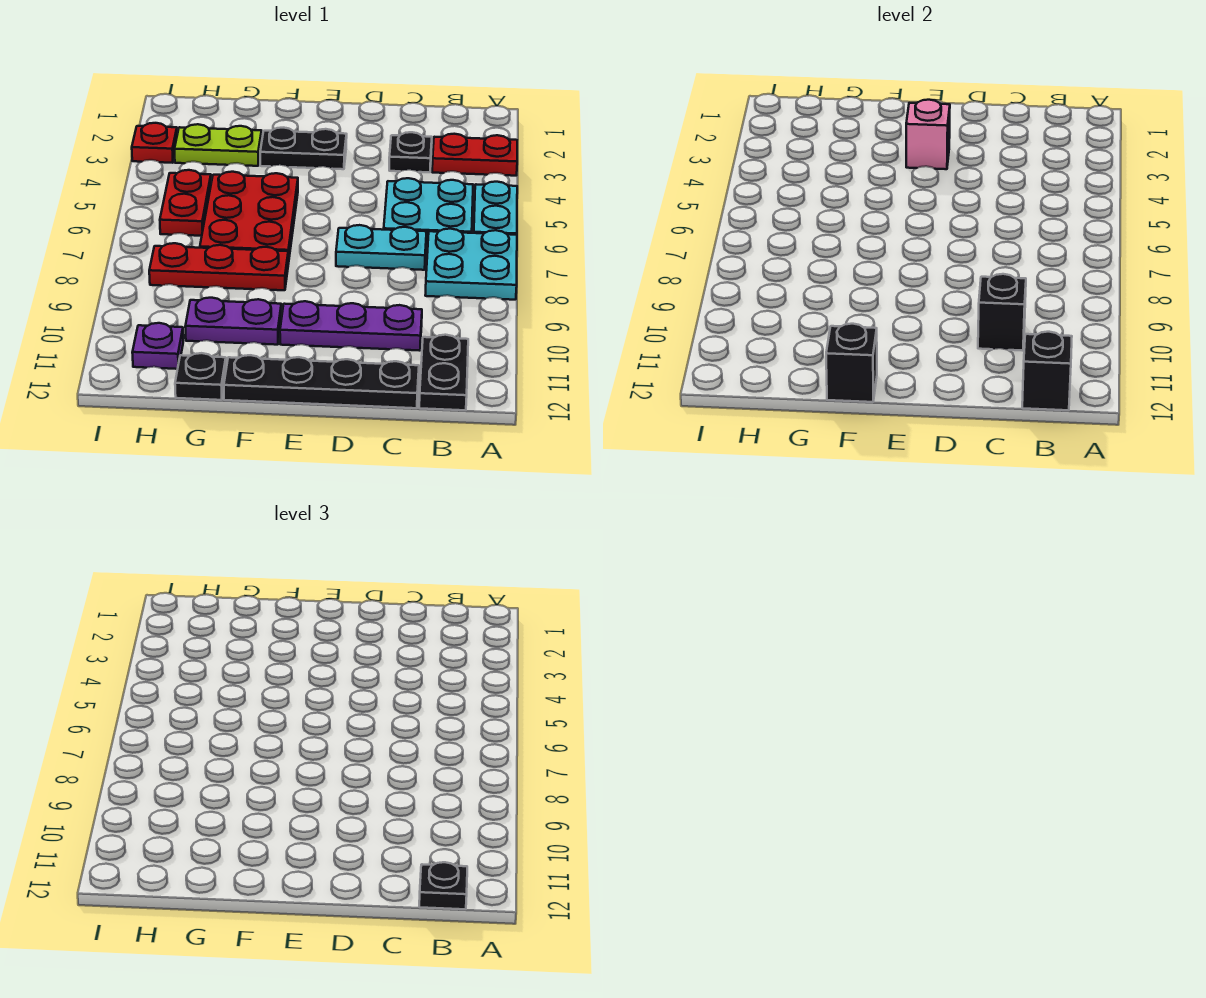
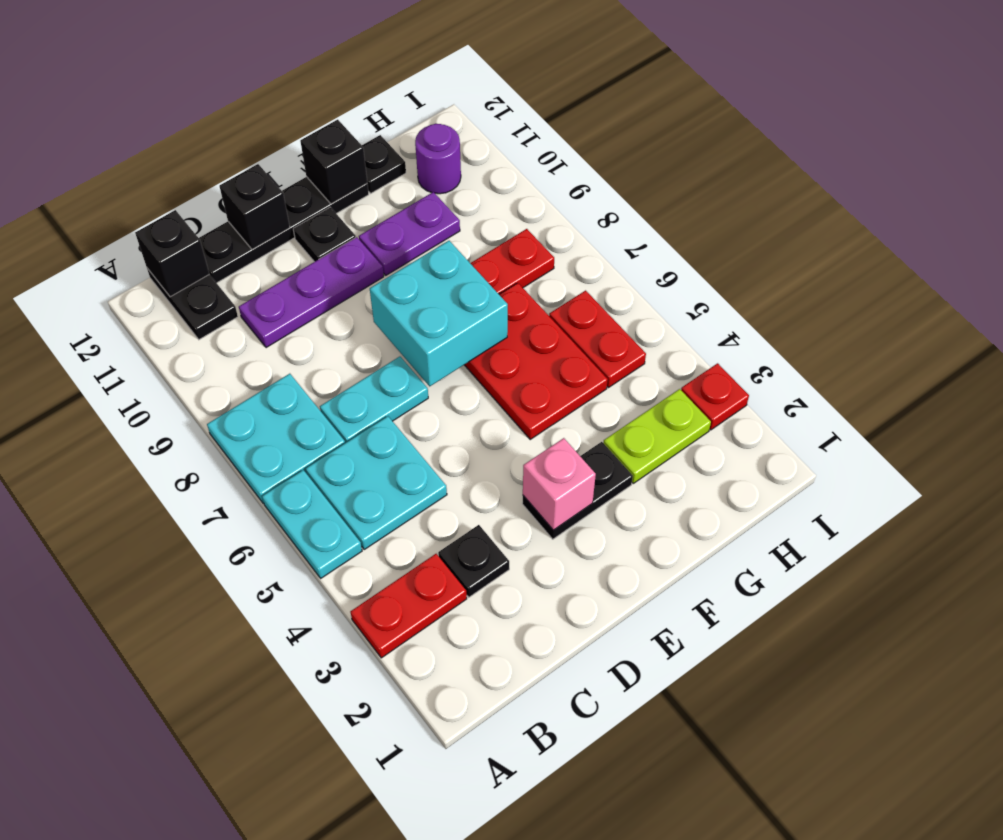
black 1x1 plate [419,862,467,909] -> black 1x1 plate moved to [293,207,356,262]
black 1x1 brick [978,274,1026,351] -> black 1x1 brick moved to [219,164,290,249]
none -> cyan 2x2 brick [370,241,508,386]
purple 1x1 plate [132,323,183,369] -> purple 1x1 round brick [415,124,461,194]

